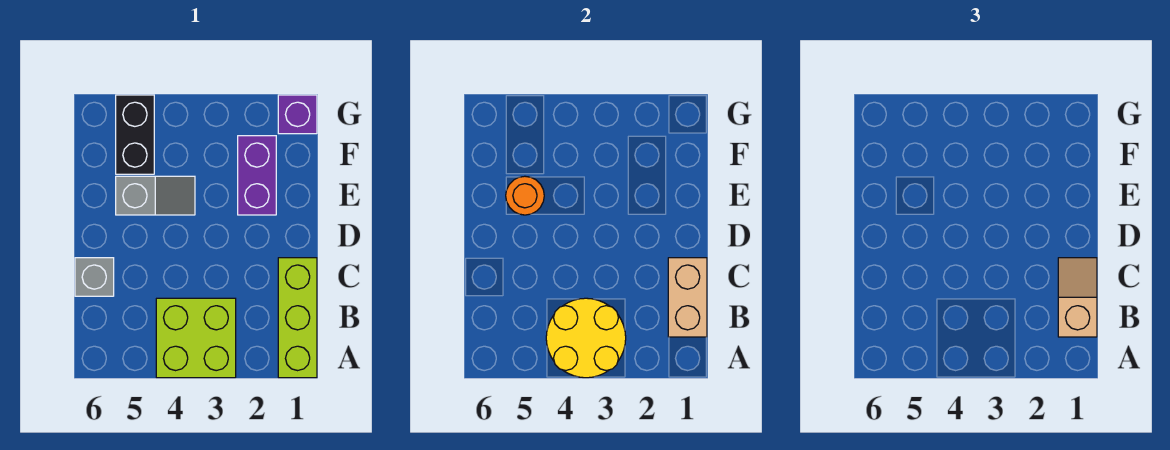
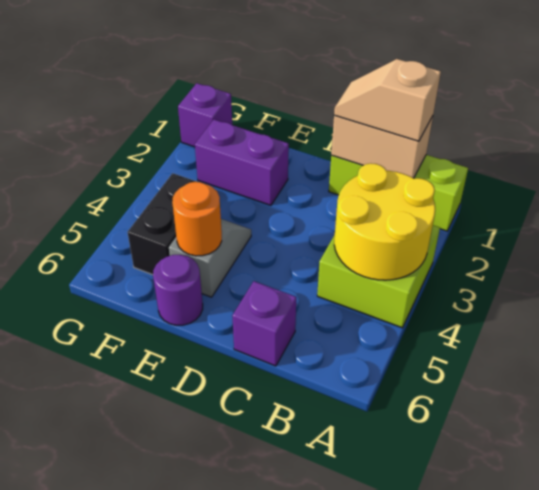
grey 1x1 brick [75,258,114,296] -> purple 1x1 brick [232,281,296,366]
none -> purple 1x1 round brick [153,255,203,325]
black 1x2 brick [116,95,154,174] -> black 1x2 brick turned to [127,173,197,275]

